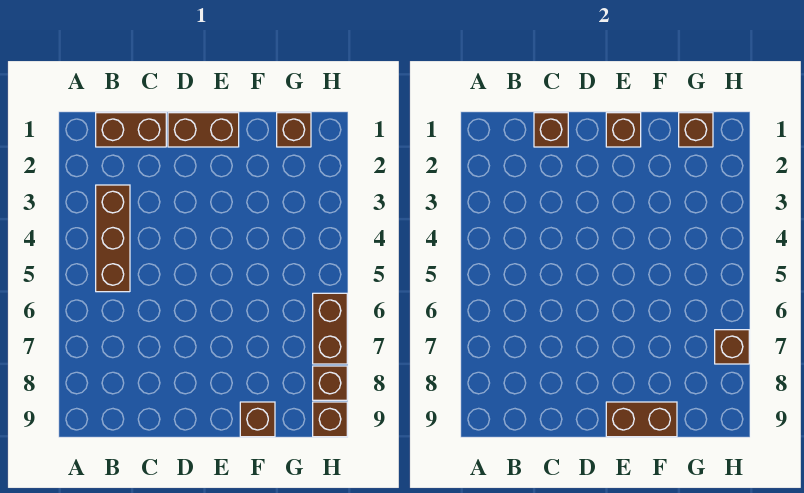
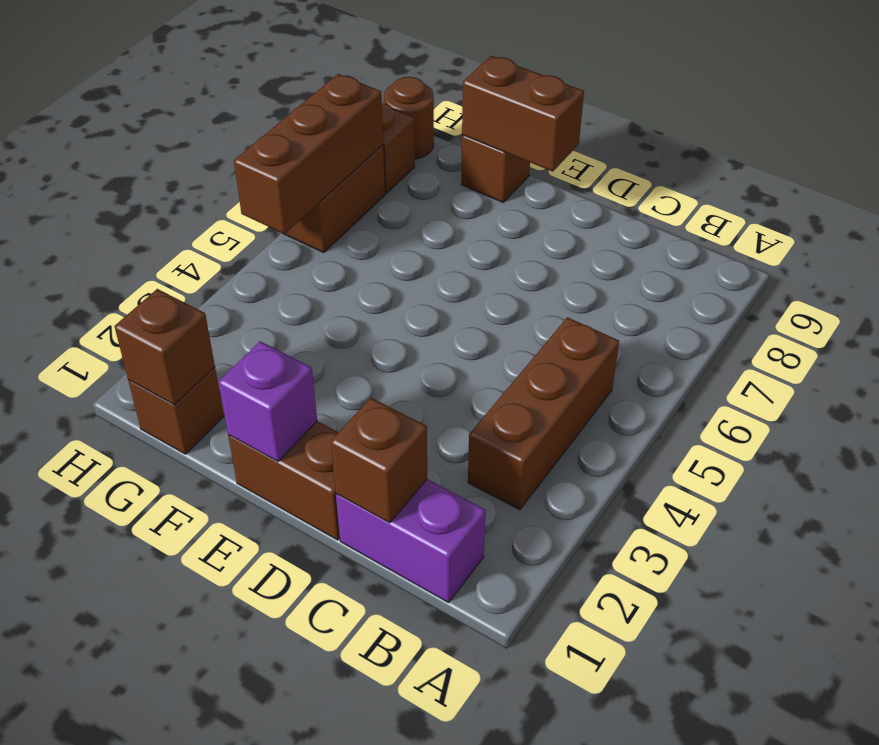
brown 1x2 brick [96,113,166,147] -> purple 1x2 brick [336,479,486,603]
brown 1x1 brick [606,113,641,147] -> purple 1x1 brick [219,341,317,462]
brown 1x1 brick [715,330,749,364] -> brown 1x3 brick [234,74,383,234]
brown 1x1 brick [313,402,347,437] -> brown 1x1 round brick [384,77,434,159]

